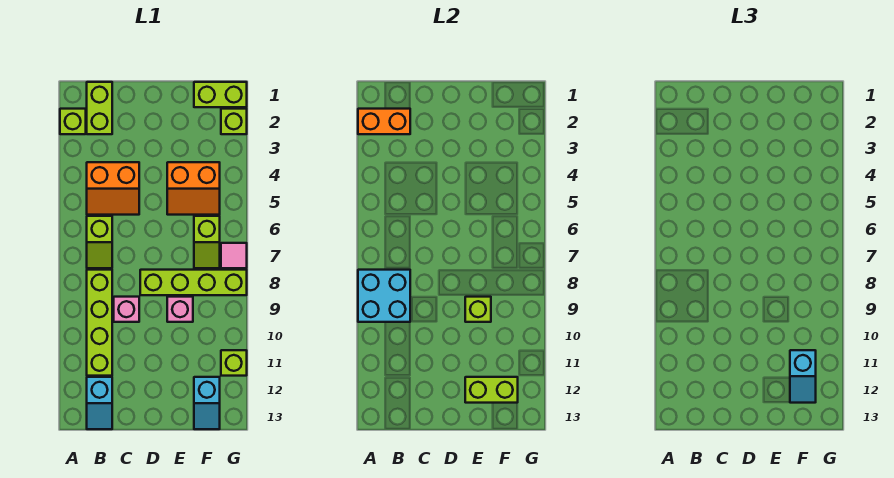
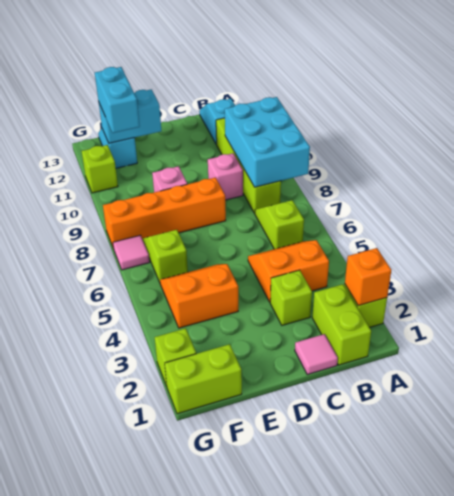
orange 1x2 brick [358,109,410,134] -> orange 1x1 brick [345,248,391,306]
cyan 2x2 brick [358,270,410,322] -> cyan 2x3 brick [225,97,310,187]
none -> pink 1x1 tile [295,334,338,375]
lime 1x4 brick [140,270,247,295] -> orange 1x4 brick [103,178,226,249]
lime 1x1 brick [465,297,491,322] -> lime 1x1 brick moved to [270,270,312,325]
lime 1x2 brick [465,377,518,403] -> cyan 1x2 brick [99,89,161,143]
cyan 1x2 slope [790,350,816,403] -> cyan 1x2 brick [95,67,140,133]

